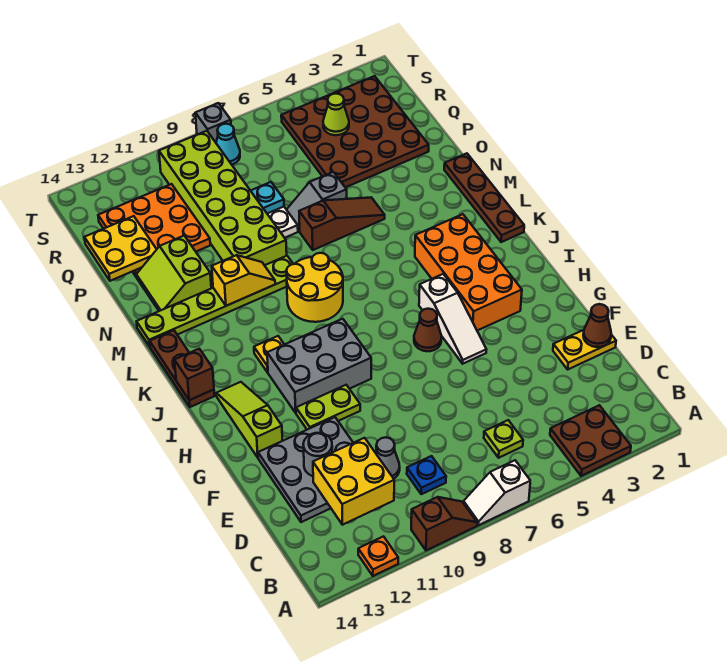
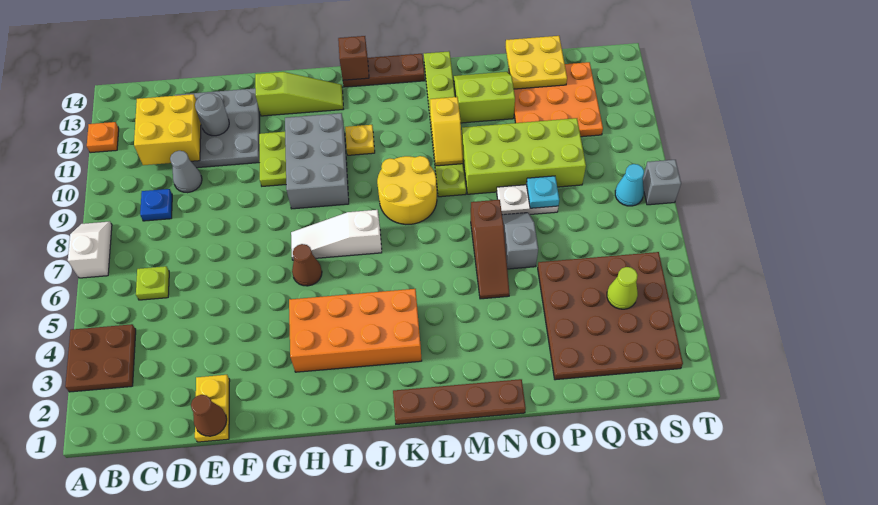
brown 1x2 slope [411,497,477,550] -> none
white 1x3 slope [419,274,486,364] -> white 1x3 slope moved to [291,210,382,260]
lime 2x6 brick [159,131,287,265] -> lime 2x4 brick [462,118,586,194]

